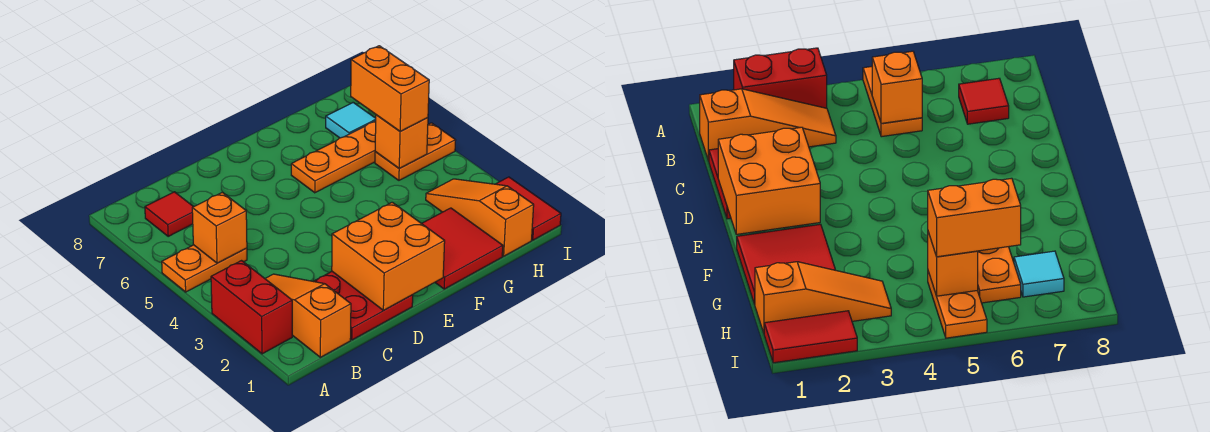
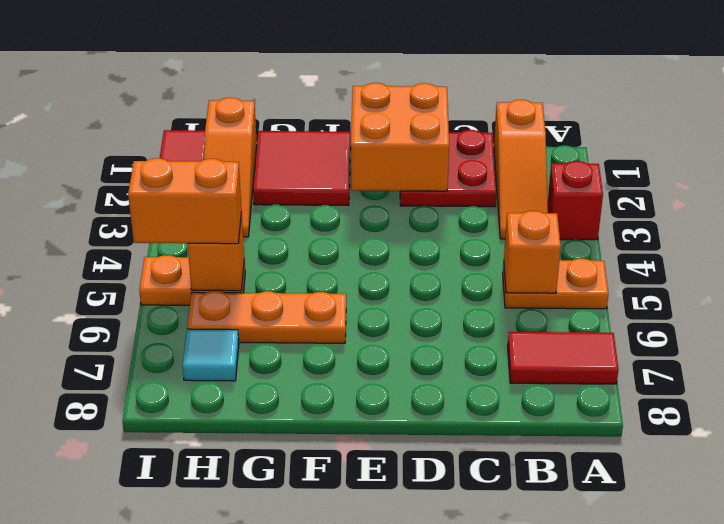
red 1x2 brick [211,261,292,354] -> red 1x1 brick [548,161,603,240]
red 1x1 tile [145,192,193,236] -> red 1x2 tile [508,332,619,384]
orange 1x2 brick [351,46,429,131] -> orange 1x2 brick turned to [128,158,242,244]

